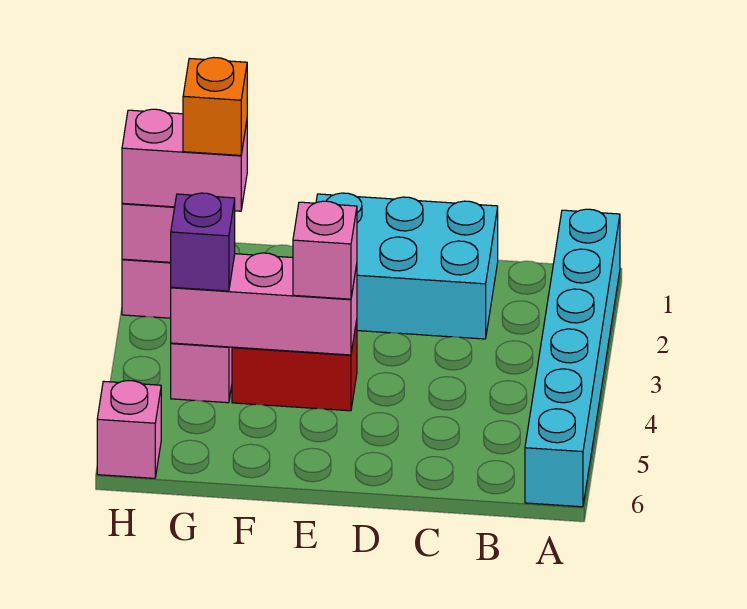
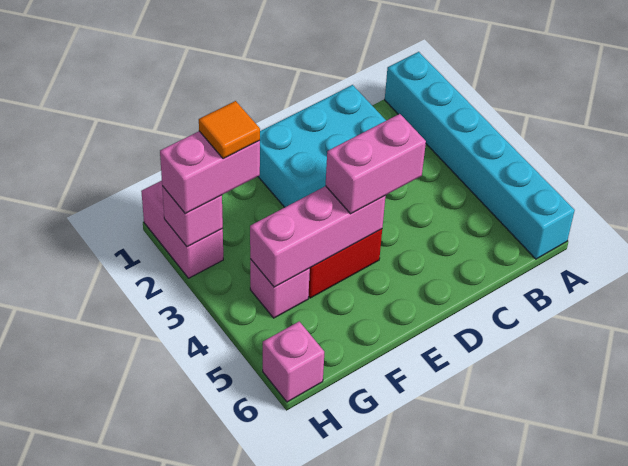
pink 1x1 brick [293,201,357,299] -> pink 1x2 brick [326,114,426,214]
orange 1x1 brick [183,58,247,155] -> orange 1x1 tile [199,101,260,159]
purple 1x1 brick [171,193,235,291] -> none

